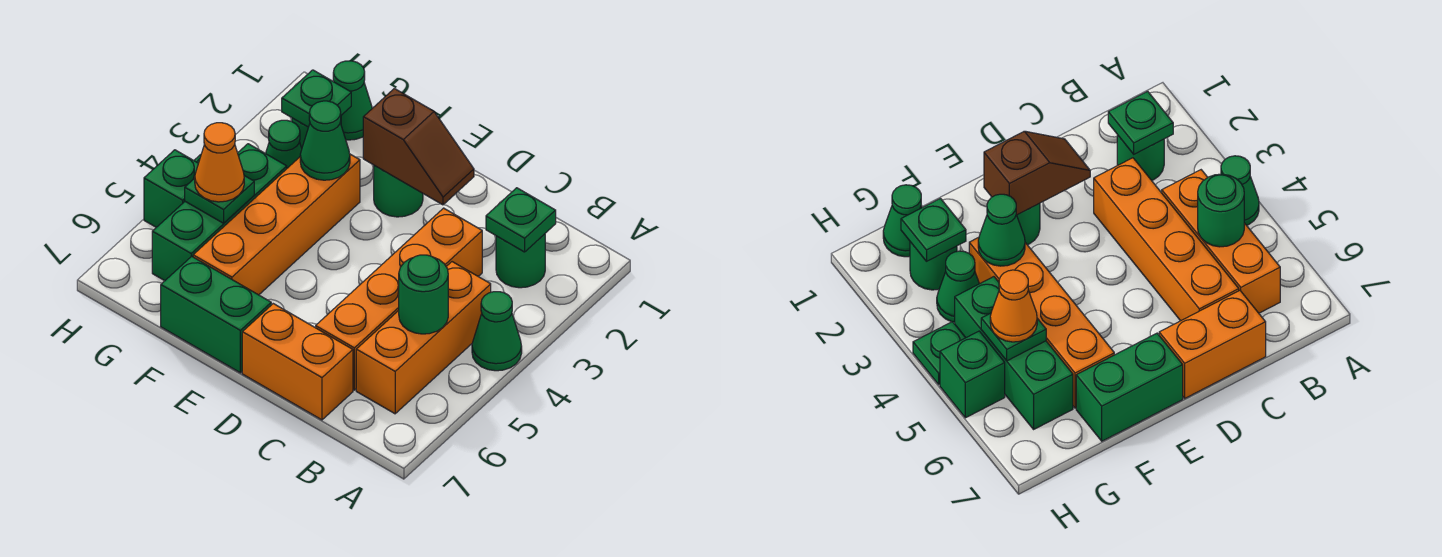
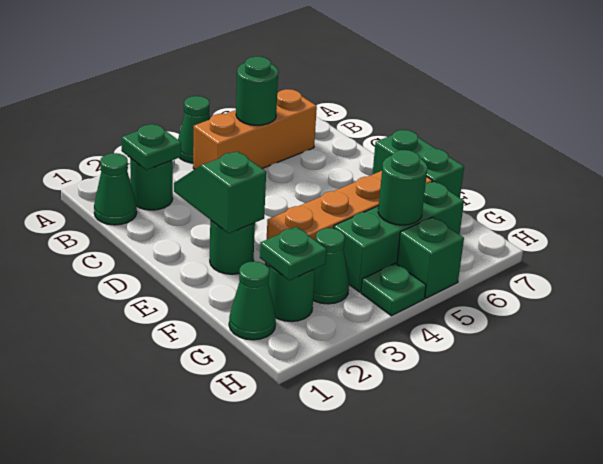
orange 1x4 brick [316,208,482,390] -> none
orange 1x2 brick [242,304,353,420] -> none
brown 1x2 slope [363,89,474,205] -> green 1x2 slope [174,151,266,233]
green 1x1 cone [300,101,350,180] -> green 1x1 cone moved to [94,153,137,225]
green 1x1 plate [185,176,254,223] -> green 1x1 round brick [378,150,427,225]
orange 1x1 cone [195,123,244,202] -> none

